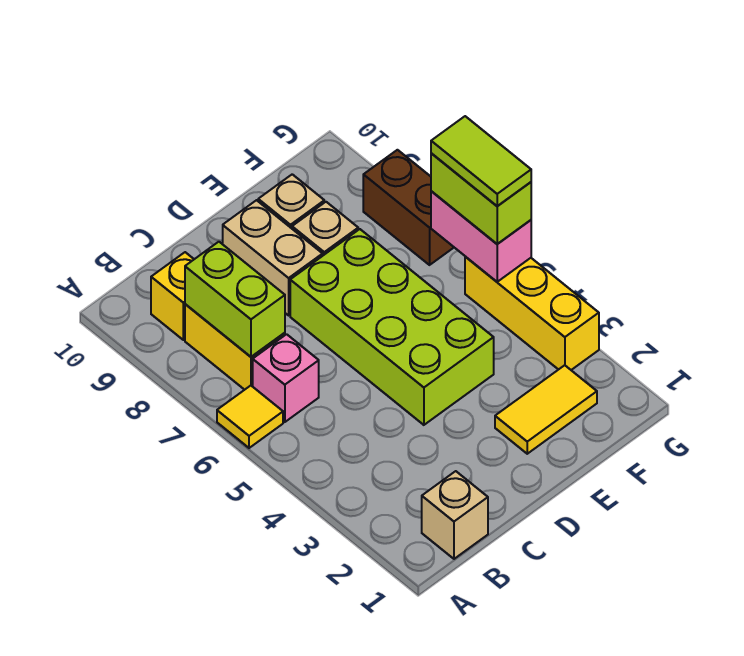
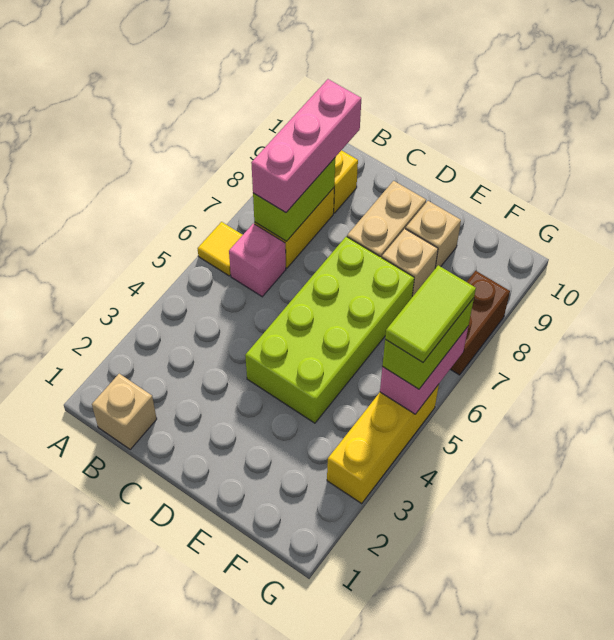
none -> pink 1x3 brick [251,79,361,213]
yellow 1x2 tile [495,365,597,454] -> none

